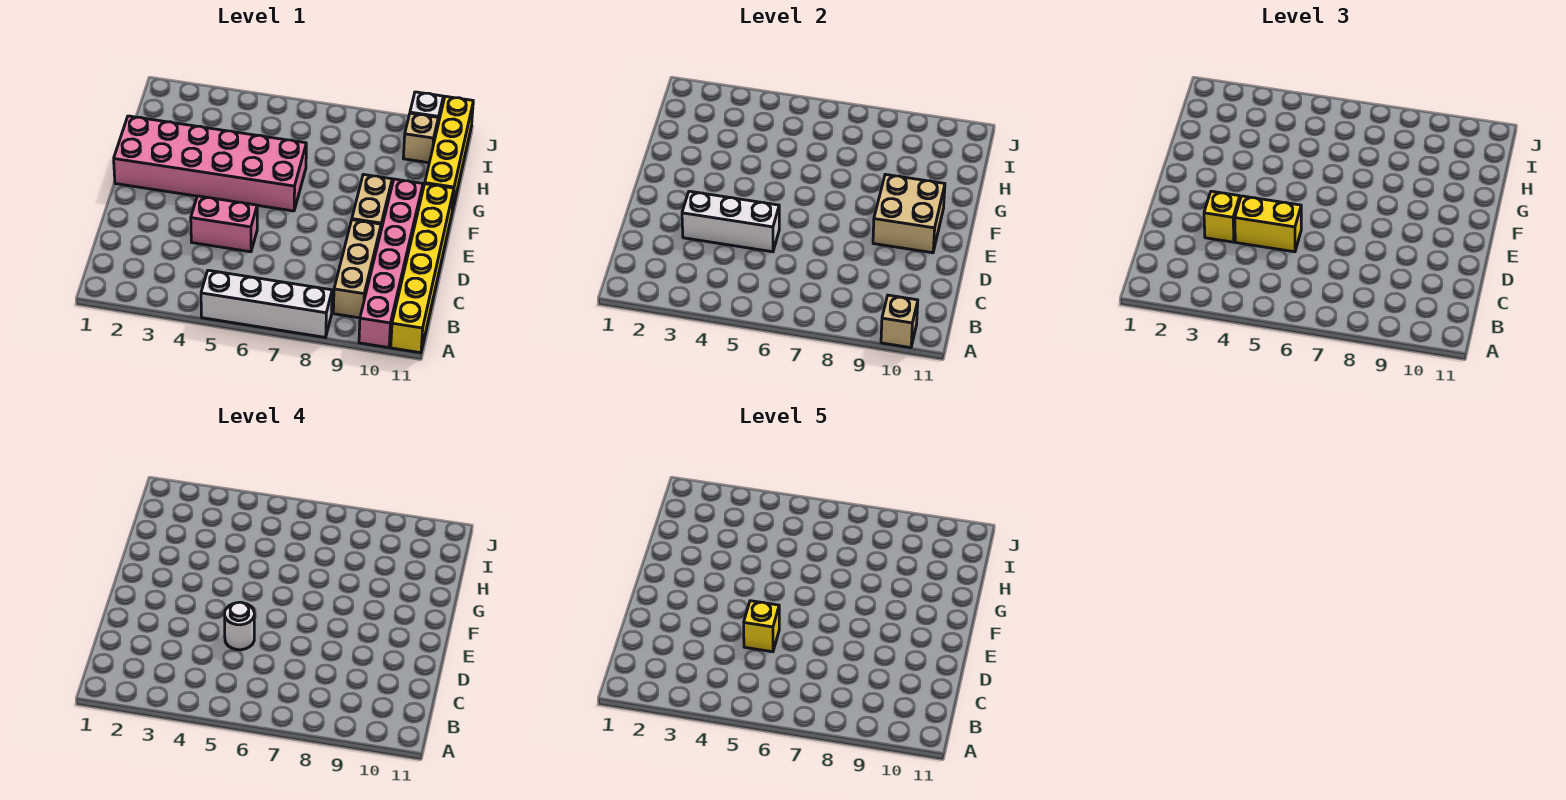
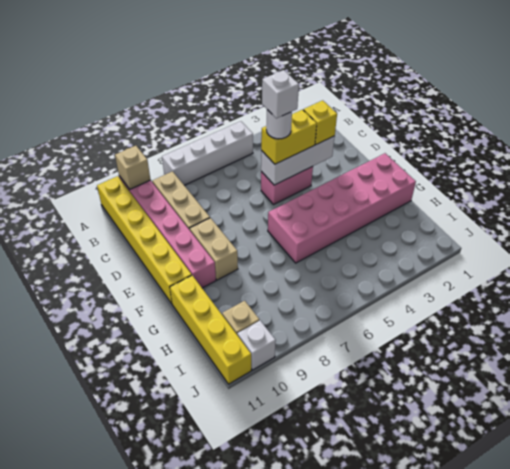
yellow 1x1 brick [744,601,779,652] -> white 1x1 brick [262,70,299,118]
tan 2x2 brick [873,174,945,253] -> none

